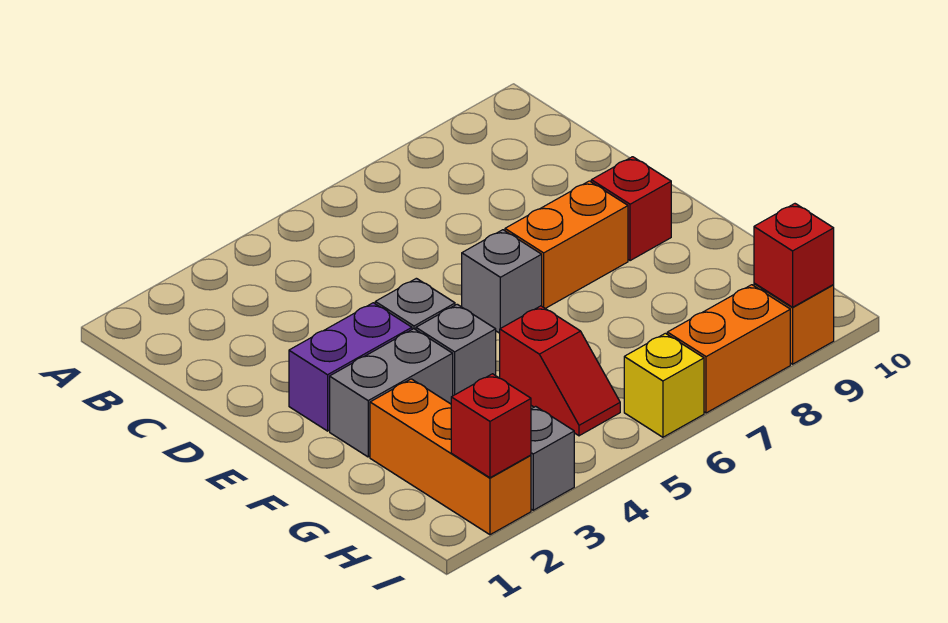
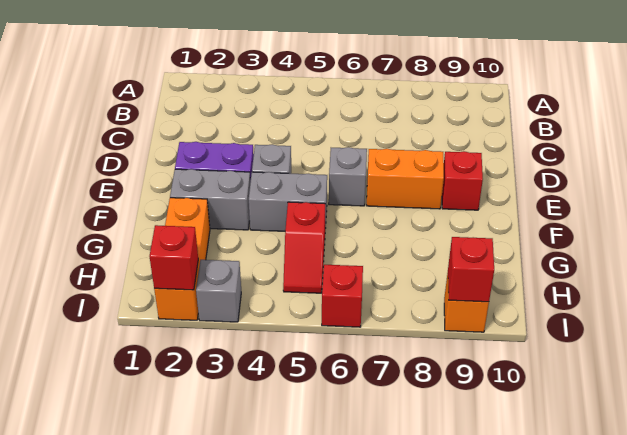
grey 1x1 brick [416,304,496,396] -> grey 1x2 brick [249,172,327,231]
yellow 1x1 brick [624,333,704,437] -> red 1x1 brick [322,265,363,327]
orange 1x2 brick [667,285,790,413] -> none

